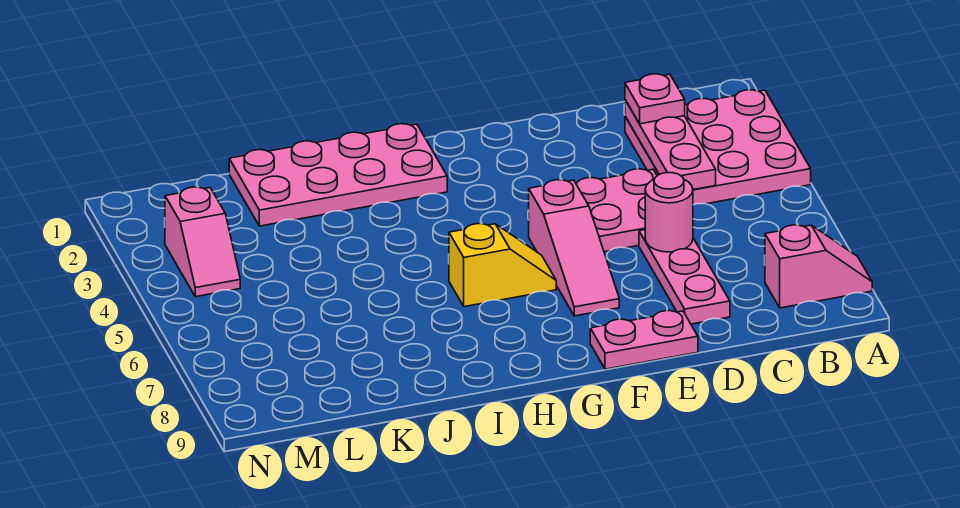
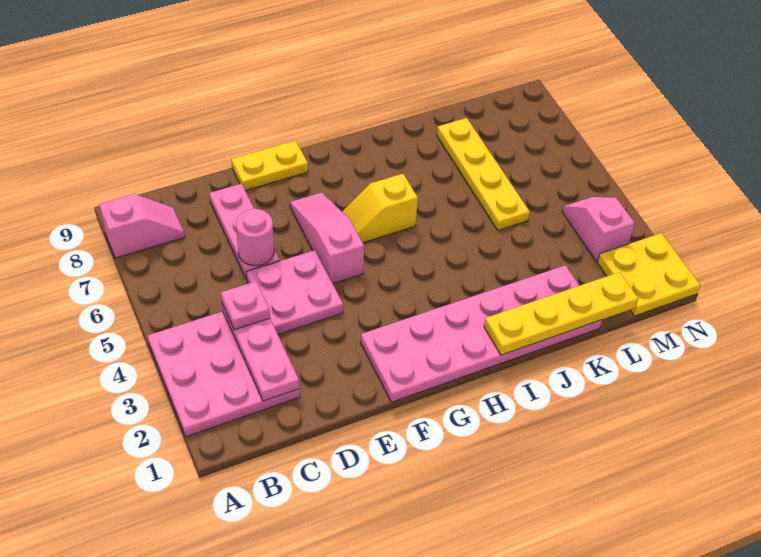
pink 1x2 slope [765,225,872,308] -> pink 1x2 slope turned to [99,194,185,258]
pink 1x1 plate [625,74,685,124] -> pink 1x1 plate moved to [221,281,270,330]
pink 1x2 plate [590,311,698,369] -> yellow 1x2 plate [231,141,308,191]
pink 2x4 plate [229,124,447,226] -> pink 2x6 plate [361,265,602,402]
none -> yellow 1x4 plate [484,272,638,355]
none -> yellow 1x4 plate [437,118,530,230]
none -> yellow 2x2 plate [597,233,700,316]

